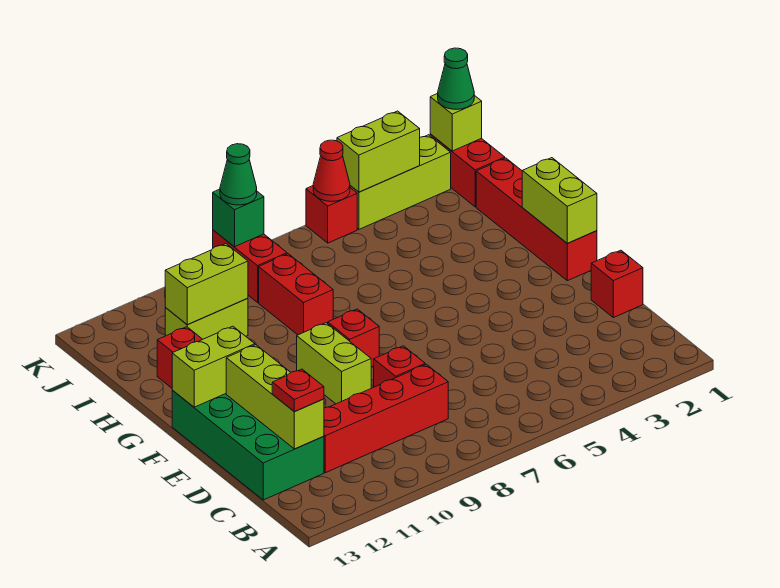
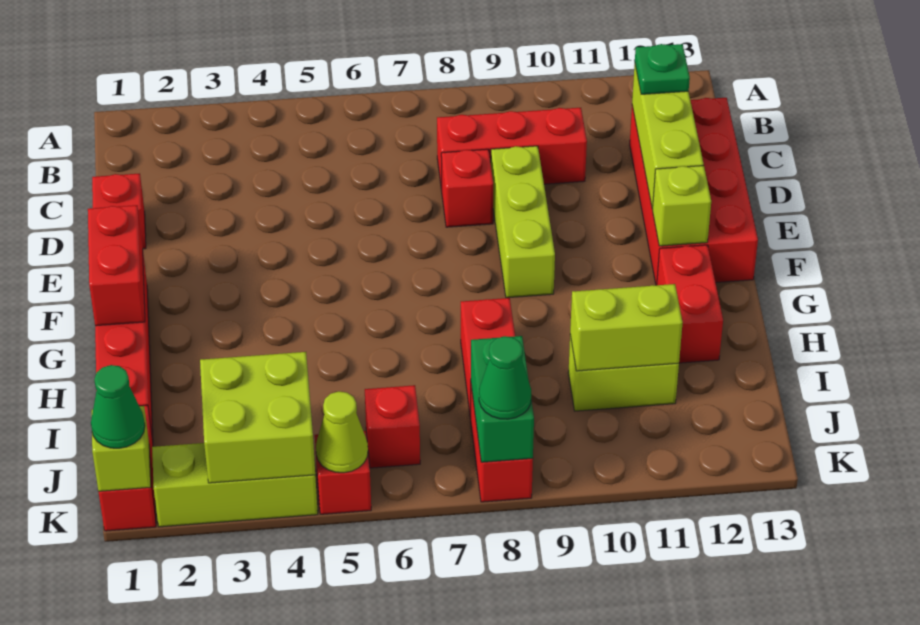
red 1x4 brick [324,364,448,473] -> red 1x3 brick [437,108,587,191]
green 2x4 brick [172,390,324,500] -> red 2x4 brick [630,98,758,285]
red 1x1 plate [272,369,324,412] -> green 1x1 plate [635,44,690,94]
lime 1x2 brick [297,323,371,404] -> lime 1x3 brick [491,146,555,298]
lime 1x2 brick [522,158,597,243] -> red 1x2 brick [88,205,145,326]
red 1x1 brick [328,309,379,367] -> red 1x1 brick moved to [365,385,420,468]
lime 1x2 brick [172,326,255,407] -> lime 1x1 brick [653,166,711,246]
lime 1x2 brick [337,111,420,192] -> lime 2x2 brick [200,352,315,483]
red 1x1 cone [313,140,350,202] -> lime 1x1 cone [316,391,368,473]
green 1x1 brick [213,189,264,247] -> green 1x2 brick [471,336,534,462]

